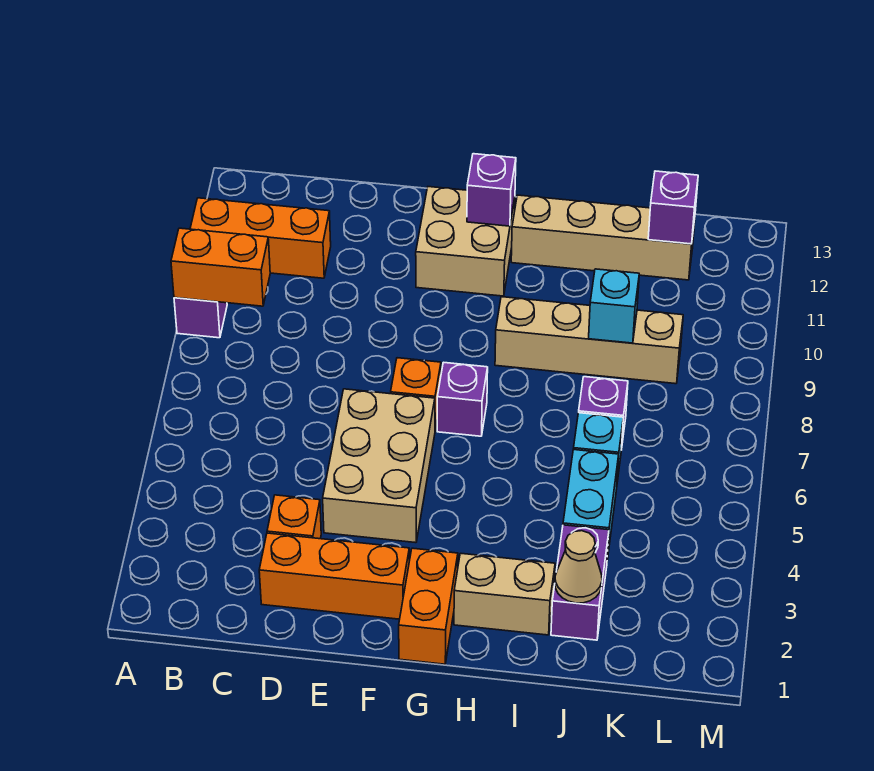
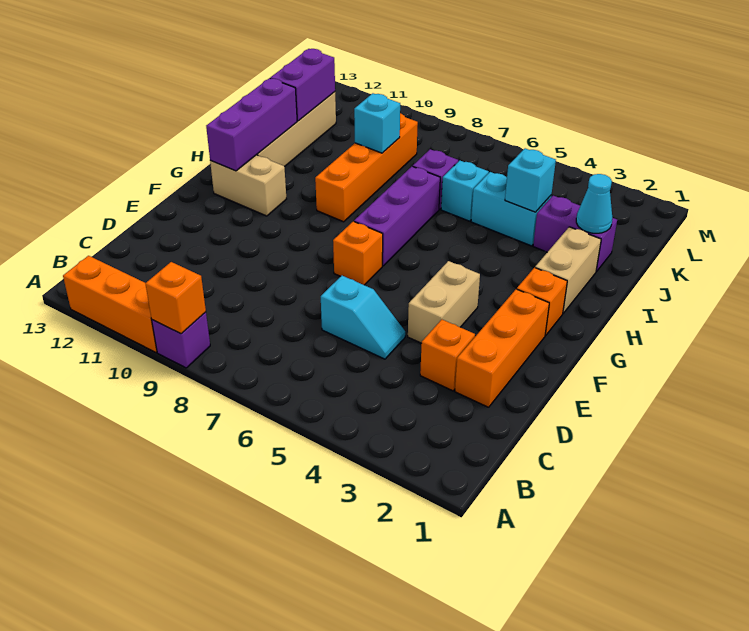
orange 1x2 brick [171,228,270,306] -> orange 1x1 brick [145,262,206,334]
orange 1x3 brick [190,198,331,278] -> orange 1x3 brick turned to [63,256,157,352]
none -> cyan 1x2 slope [321,276,405,359]
tan 2x3 brick [323,389,435,543] -> tan 1x2 brick [408,261,480,343]
tan 2x2 brick [416,187,515,296] -> tan 1x2 brick [210,155,286,216]
orange 1x2 brick [399,548,458,664] -> orange 1x1 brick [517,268,567,336]
purple 1x1 brick [437,362,488,436] -> purple 1x3 brick [354,166,440,266]
purple 1x1 brick [467,154,516,226] -> purple 1x3 brick [206,78,297,171]
tan 1x4 brick [495,297,683,384] -> orange 1x4 brick [315,113,418,222]
tan 1x1 cone [555,531,602,603] -> cyan 1x1 cone [576,174,612,233]
none -> cyan 1x1 brick [505,148,556,212]
purple 1x1 brick [648,171,698,244] -> purple 1x2 brick [270,49,335,121]

